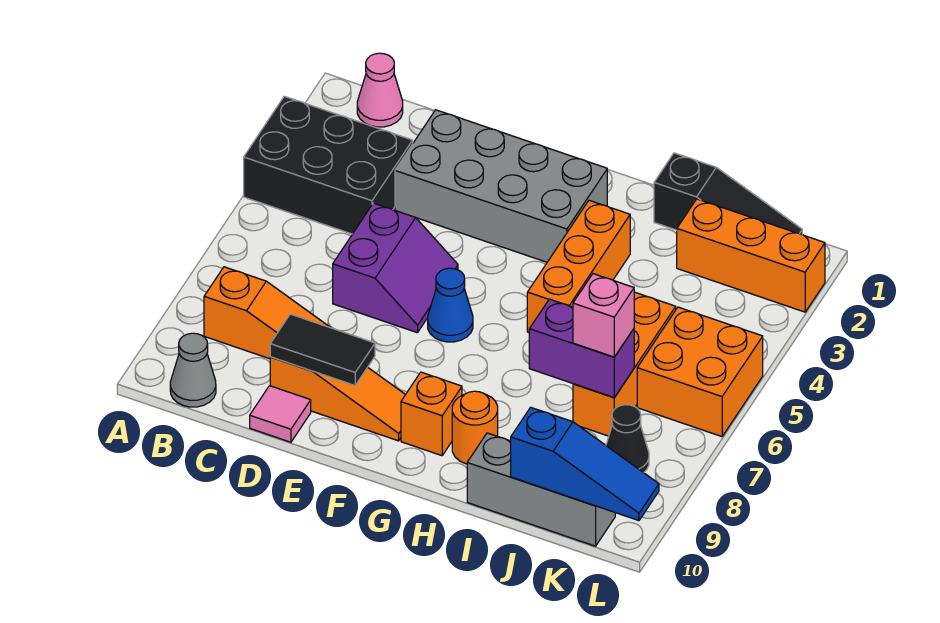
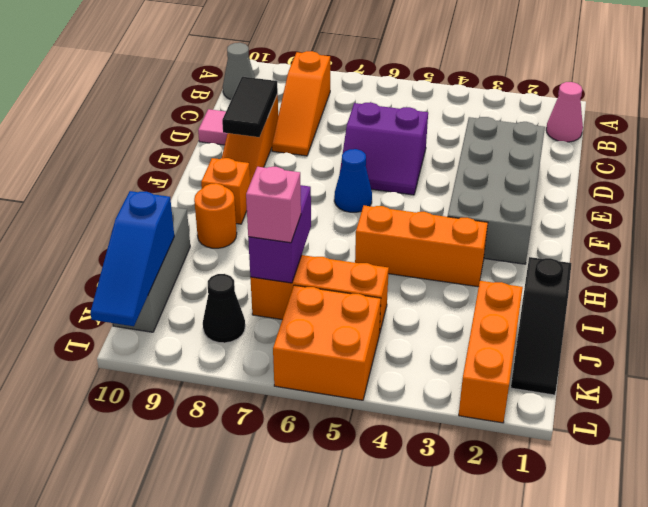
black 2x3 brick [244,96,413,234] -> none

